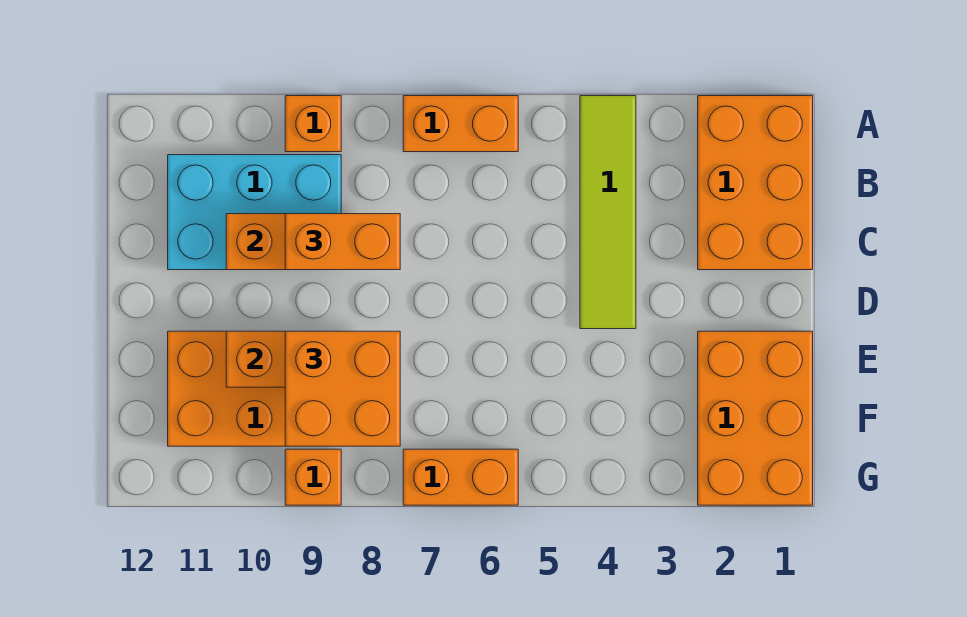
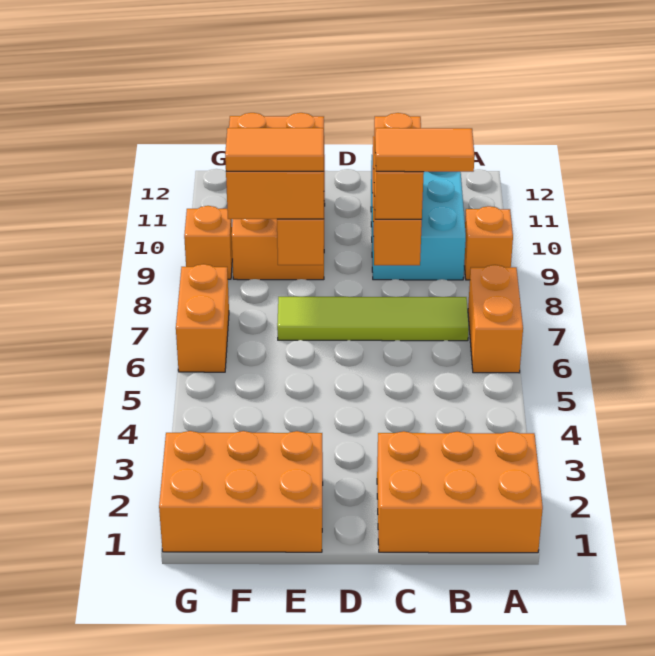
lime 1x4 tile [580,96,636,329] -> lime 1x4 tile moved to [277,297,469,341]
none -> orange 1x2 tile [375,128,475,172]
none -> orange 1x2 tile [225,128,324,171]

